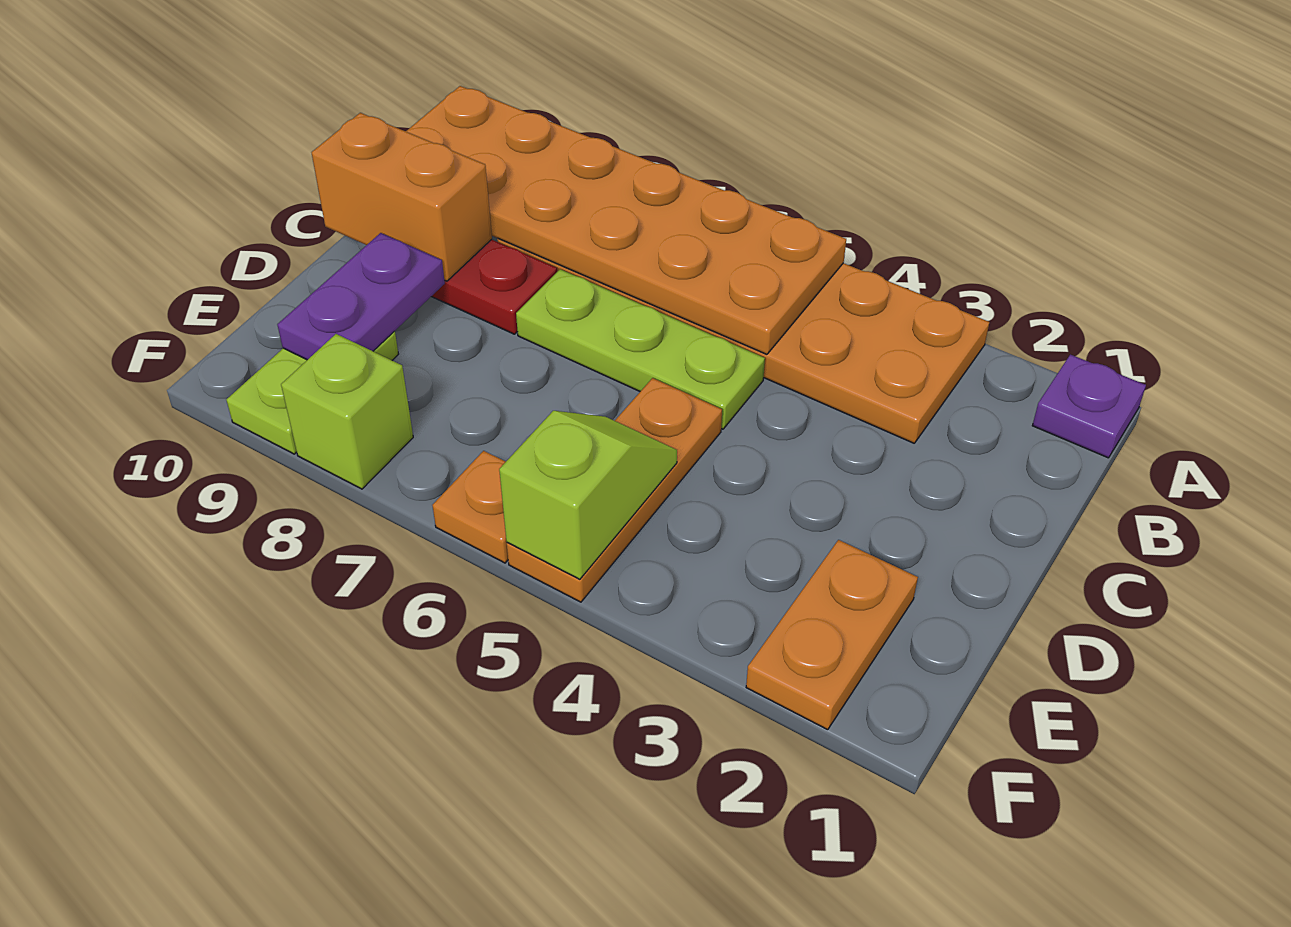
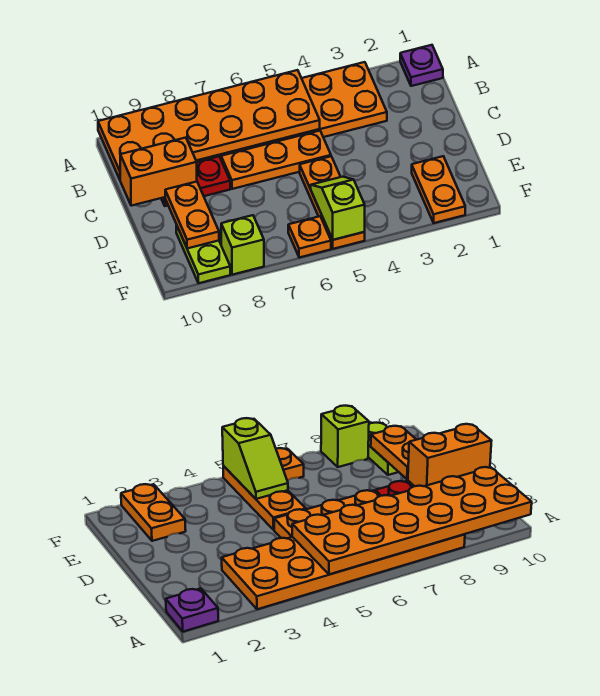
lime 1x3 plate [516,269,765,429] -> orange 1x3 plate [221,131,331,189]
purple 1x2 plate [277,233,445,360] -> orange 1x2 plate [165,182,219,249]

